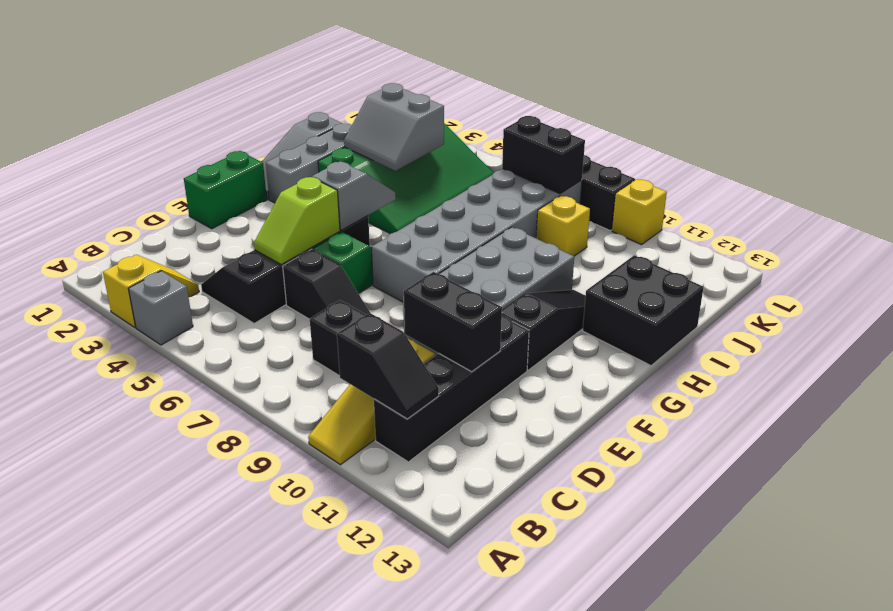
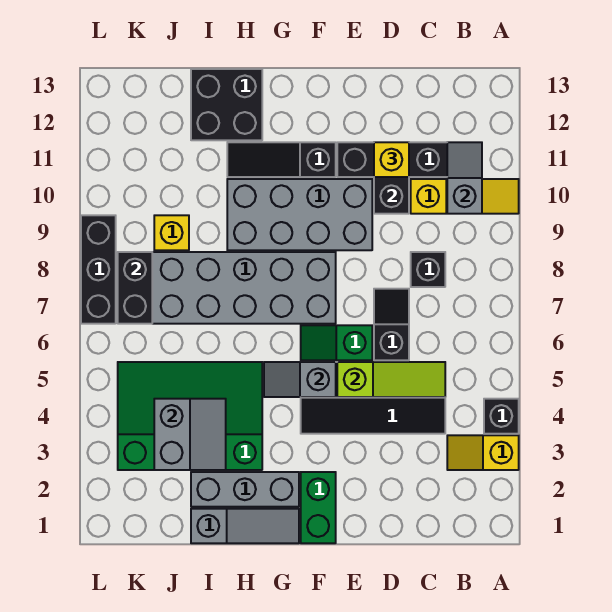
grey 1x1 brick [129,271,193,345] -> black 1x1 brick [484,399,519,434]
black 1x2 slope [337,313,439,419] -> grey 1x2 slope [447,142,482,214]
lime 1x2 slope [254,177,340,264] -> lime 1x3 slope [337,362,445,397]
green 1x2 brick [184,151,267,229] -> green 1x2 brick turned to [301,472,336,543]
yellow 1x1 brick [612,179,667,245] -> yellow 1x1 brick moved to [374,142,409,177]

